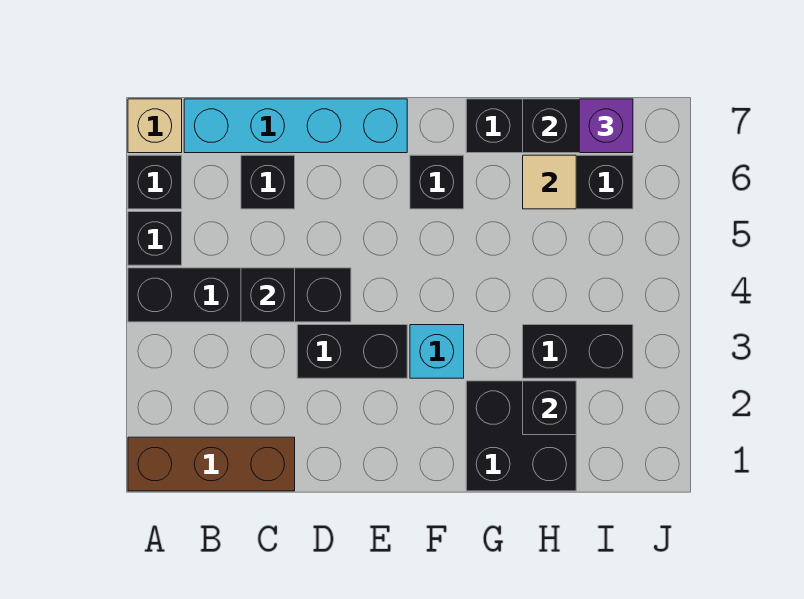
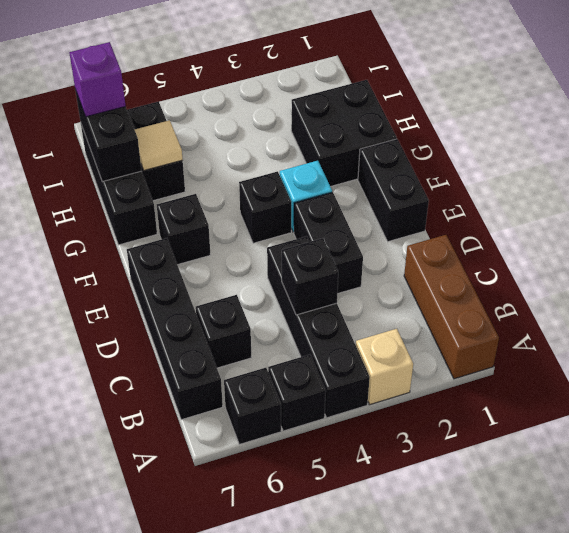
tan 1x1 brick [128,99,182,153] -> tan 1x1 brick moved to [356,329,413,405]
cyan 1x4 brick [184,99,407,153] -> black 1x4 brick [127,238,223,420]
black 1x1 brick [523,381,576,435] -> black 1x1 brick moved to [239,171,291,243]
black 1x2 brick [523,325,633,378] -> black 1x2 brick moved to [358,139,429,242]

